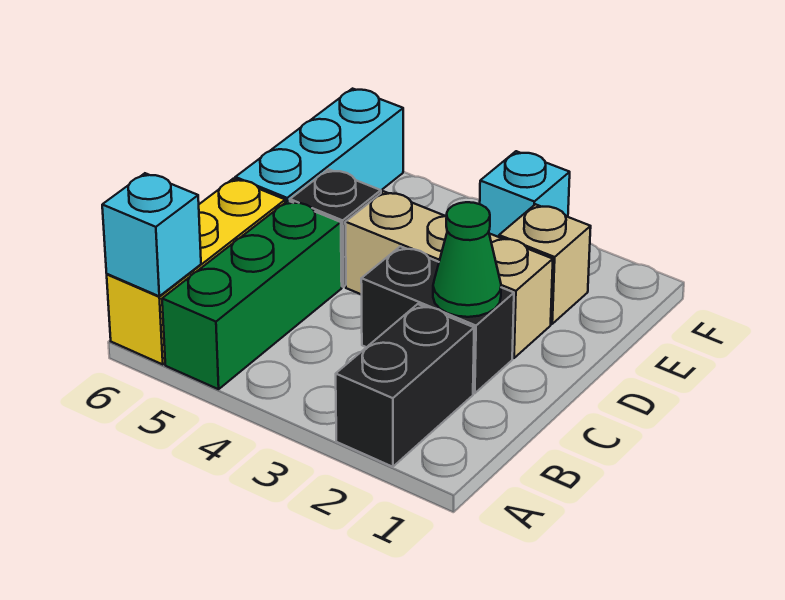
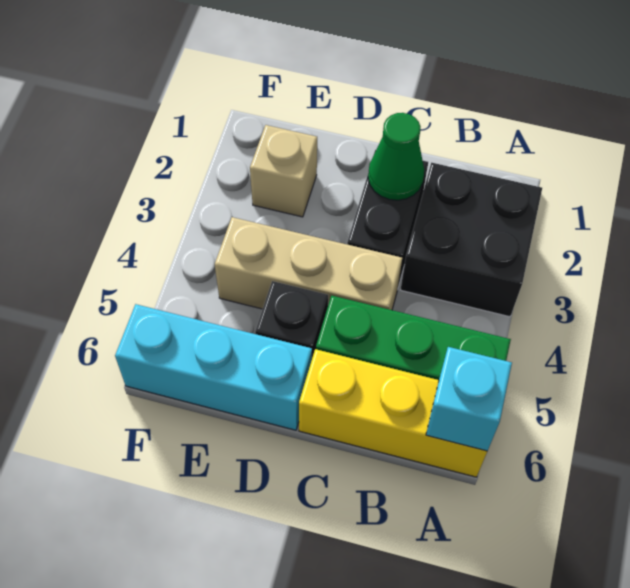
black 1x2 brick [336,304,474,467] -> black 2x2 brick [401,163,542,317]
tan 1x3 brick [345,191,553,358] -> tan 1x3 brick turned to [215,217,402,310]
cyan 1x1 brick [480,151,570,237] -> none

